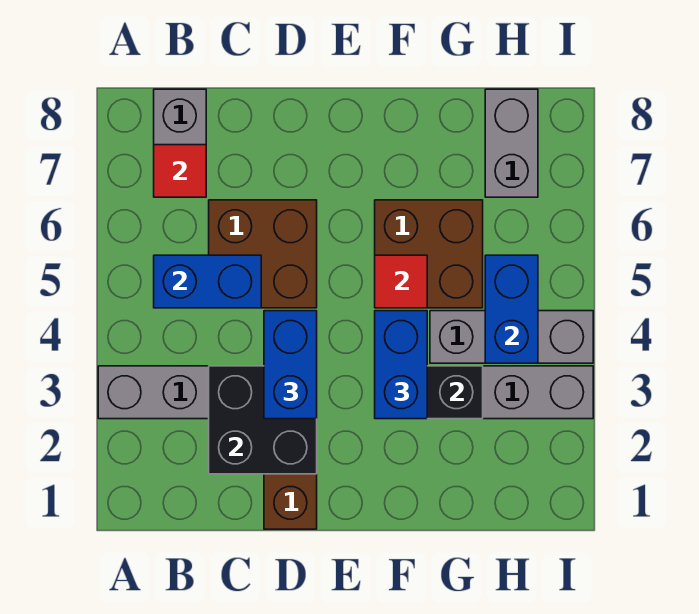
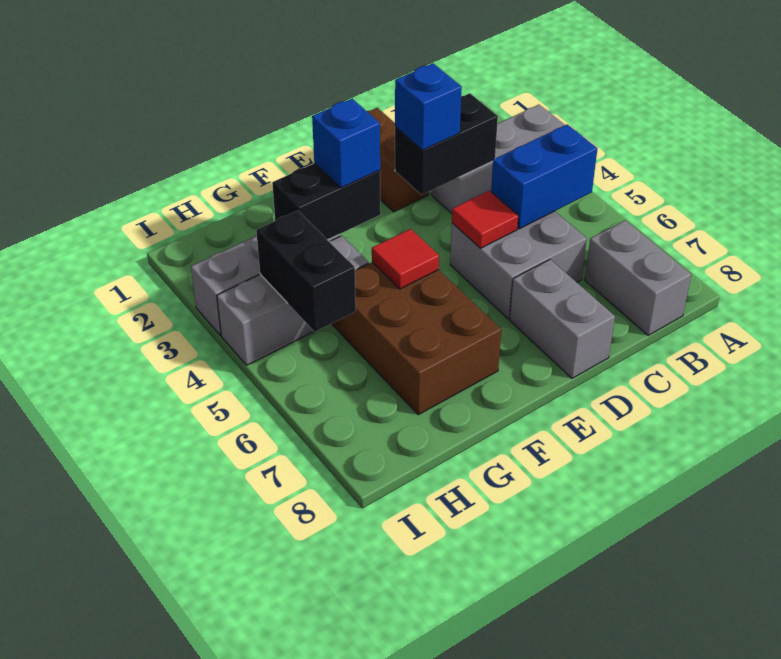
red 1x1 tile [154,145,206,197] -> red 1x1 tile moved to [452,191,518,248]
black 2x2 brick [209,366,317,474] -> black 1x2 brick [395,93,498,195]
brown 2x2 brick [209,200,317,308] -> grey 2x2 brick [450,211,587,319]
blue 1x2 brick [264,311,317,419] -> blue 1x1 brick [395,63,462,150]
blue 1x2 brick [375,311,427,419] -> blue 1x1 brick [312,99,380,188]
brown 2x2 brick [375,200,483,308] -> brown 2x3 brick [332,262,501,415]
blue 1x2 brick [485,255,538,363] -> black 1x2 brick [256,211,356,332]
grey 1x2 brick [485,89,538,197] -> grey 1x2 brick moved to [510,259,615,378]

